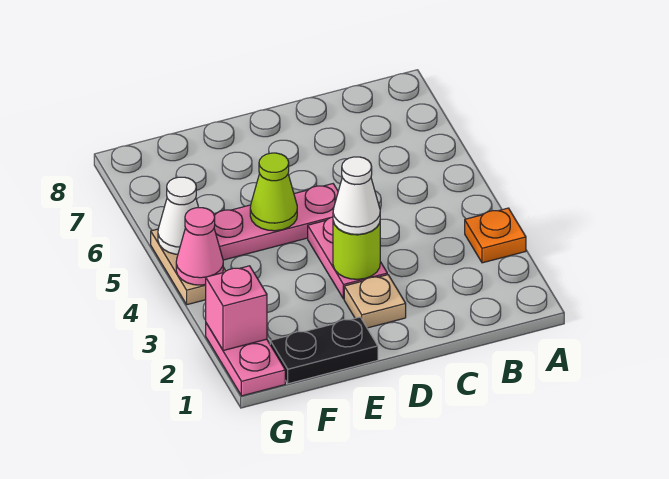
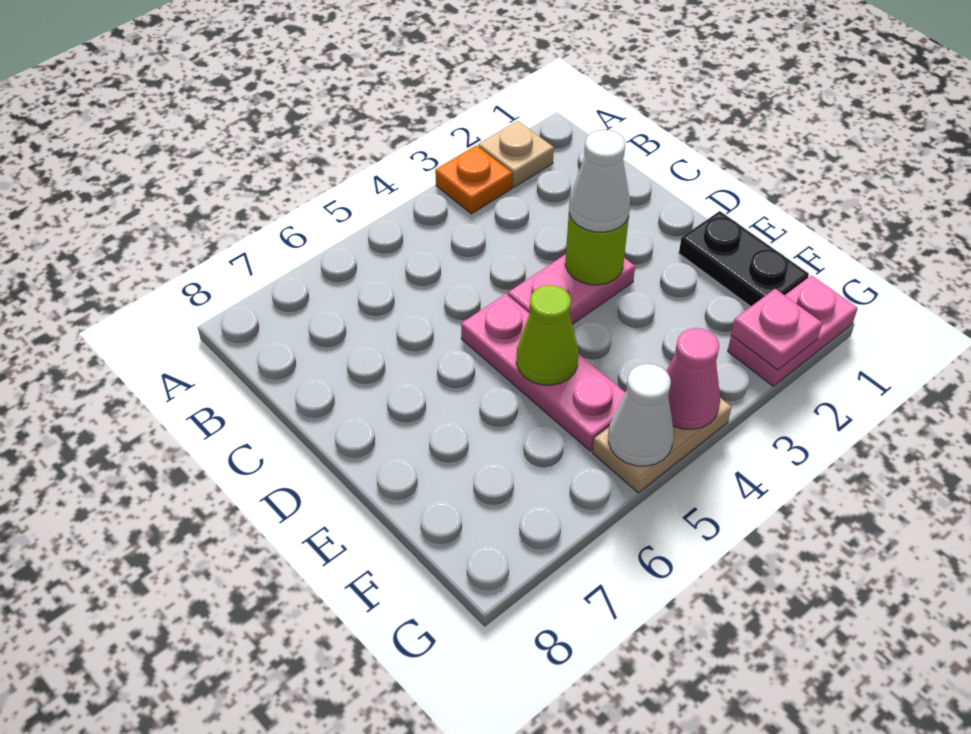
tan 1x1 plate [344,275,406,328] -> tan 1x1 plate moved to [478,121,554,187]
pink 1x1 brick [206,266,267,351] -> pink 1x1 plate [731,289,822,370]

